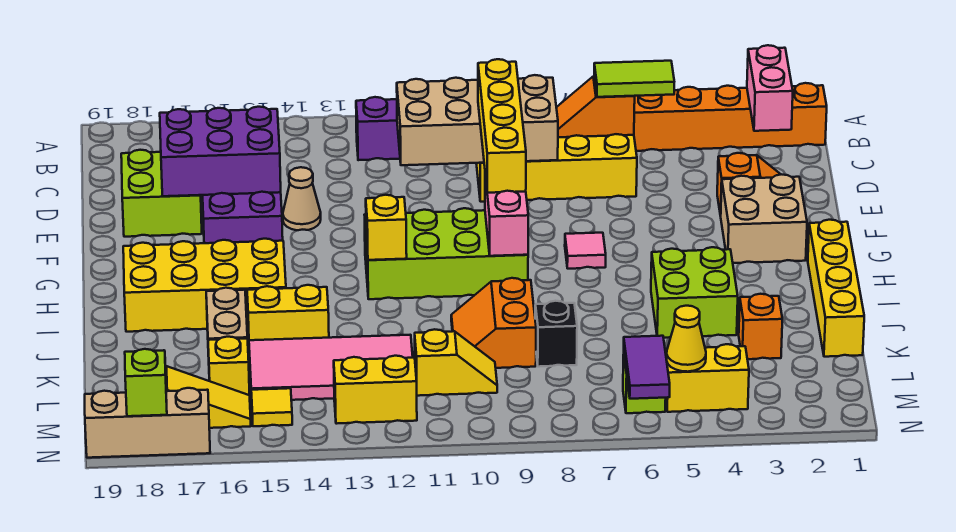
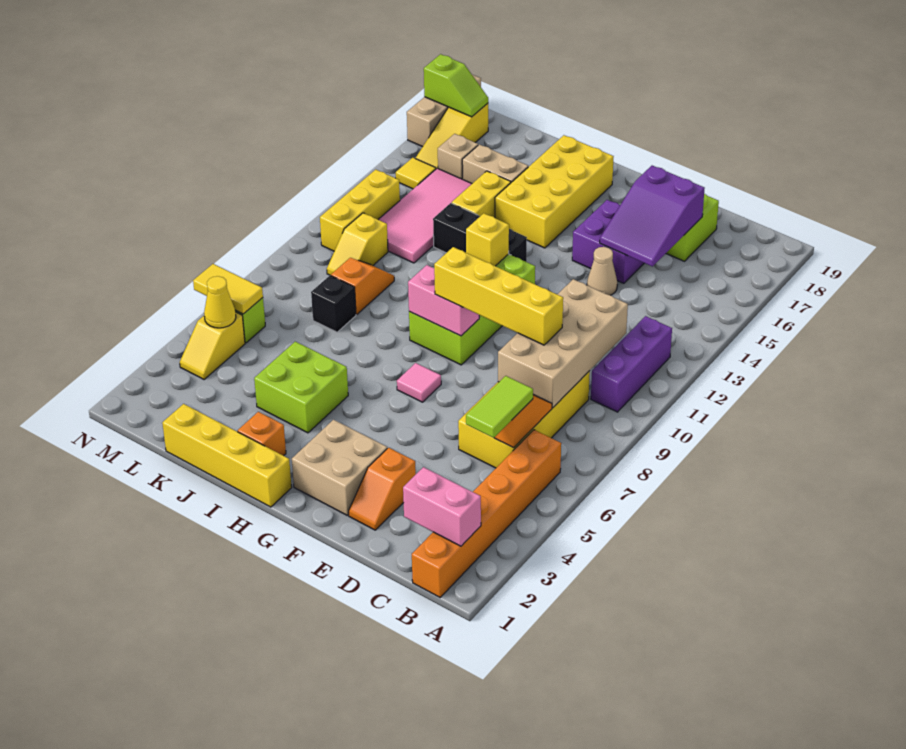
purple 2x3 brick [160,107,281,196] -> purple 2x3 slope [600,166,705,266]
none -> black 1x3 brick [433,203,527,262]
orange 2x2 slope [451,278,536,368] -> orange 1x2 slope [331,258,394,315]
orange 1x1 brick [739,294,782,359] -> orange 1x1 brick moved to [238,412,286,456]
yellow 1x1 brick [208,337,249,395] -> tan 1x1 brick [438,134,478,179]
yellow 1x2 brick [665,344,749,412] -> yellow 1x2 slope [180,312,245,379]
purple 1x2 tile [624,336,670,399] -> yellow 1x2 tile [193,264,263,314]
yellow 1x2 brick [334,356,417,424] -> yellow 1x3 brick [320,170,400,251]

